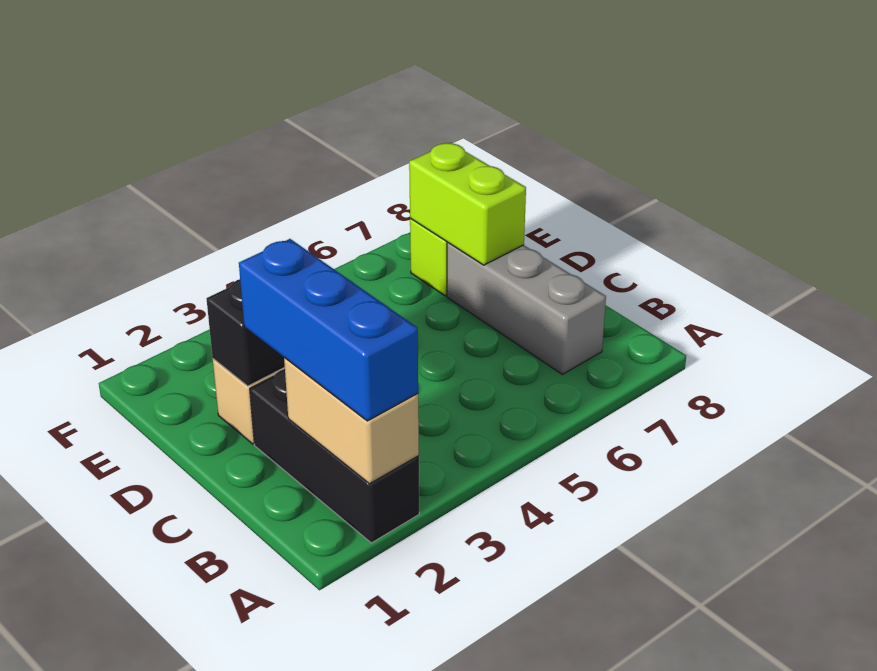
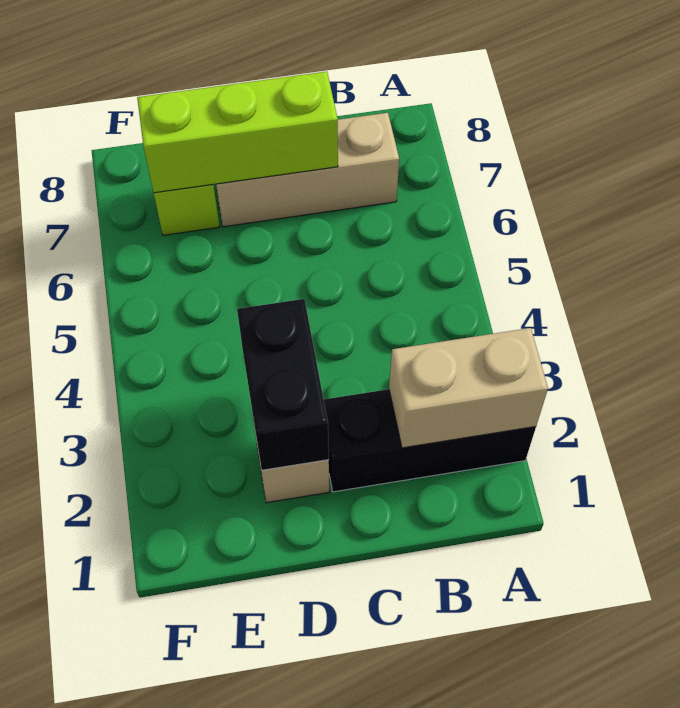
blue 1x3 brick [239,239,418,421] -> none
grey 1x3 brick [447,242,606,374] -> tan 1x3 brick [216,113,399,227]
lime 1x2 brick [409,143,526,265] -> lime 1x3 brick [137,72,338,193]

